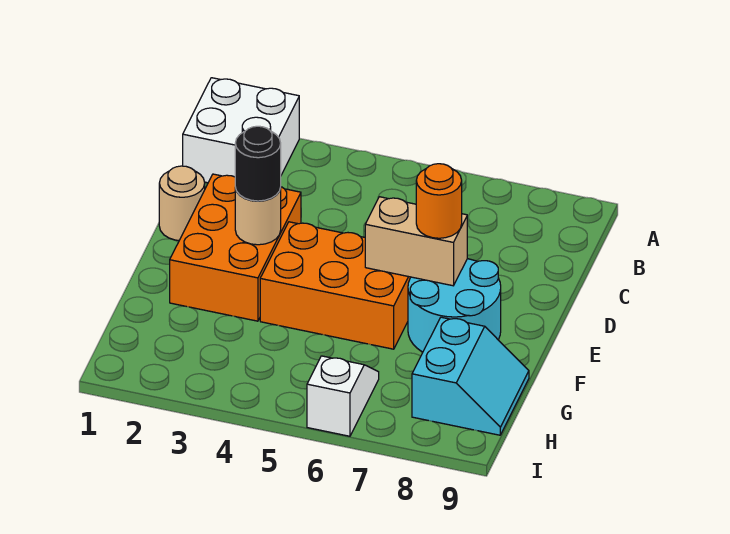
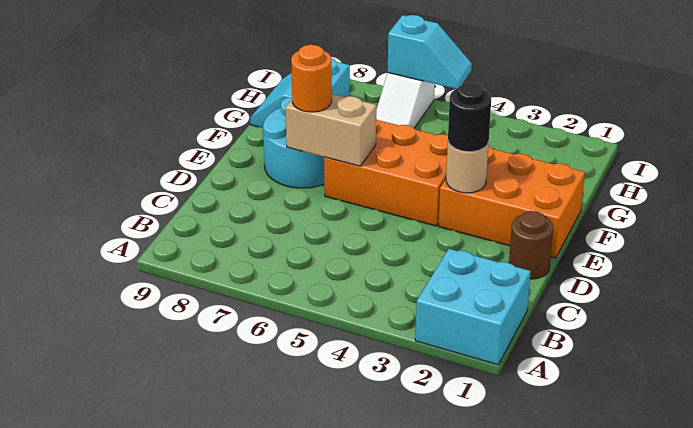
white 2x2 brick [183,78,299,183] -> cyan 2x2 brick [415,249,531,365]
tan 1x1 round brick [159,166,205,240] -> brown 1x1 round brick [509,211,553,279]
orange 2x3 brick [170,174,301,321] -> orange 2x3 brick turned to [439,146,585,258]
none -> cyan 1x2 slope [388,15,472,89]

